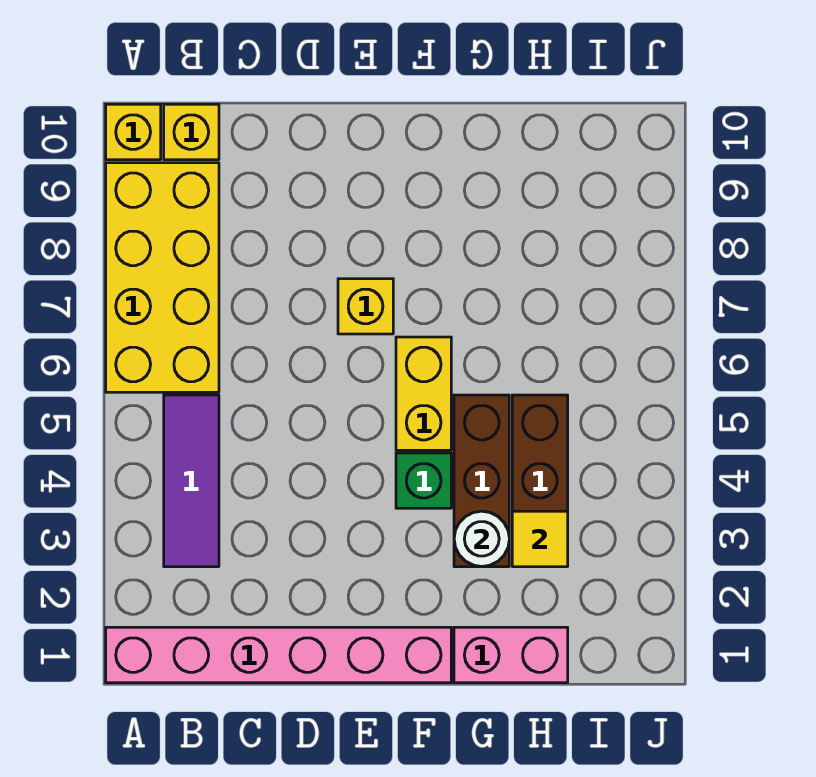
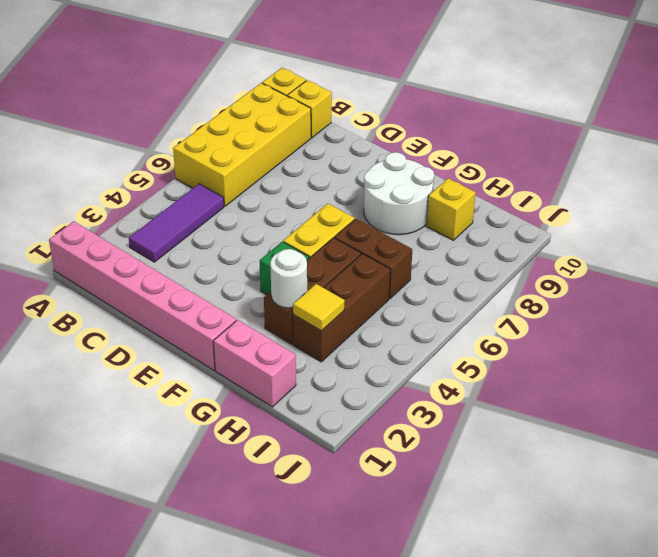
yellow 1x1 brick [338,279,393,334] -> yellow 1x1 brick moved to [426,178,476,240]
none -> white 2x2 round brick [364,152,434,235]
none -> brown 1x2 brick [335,219,412,299]

